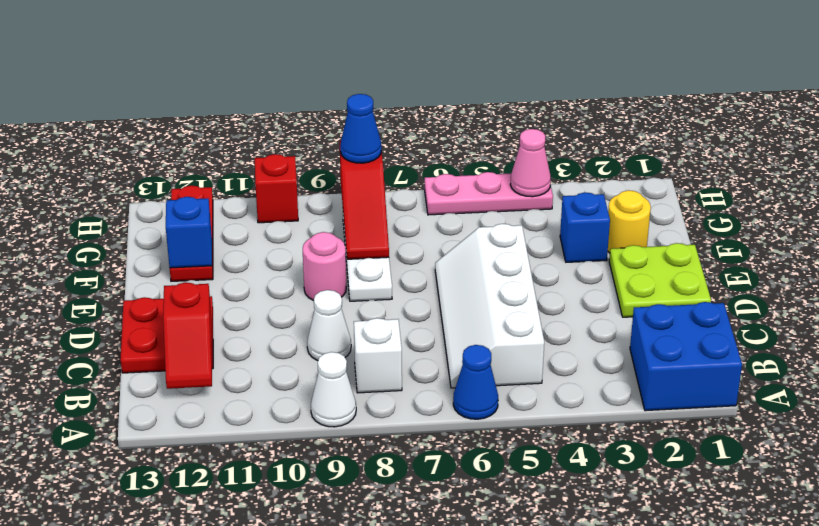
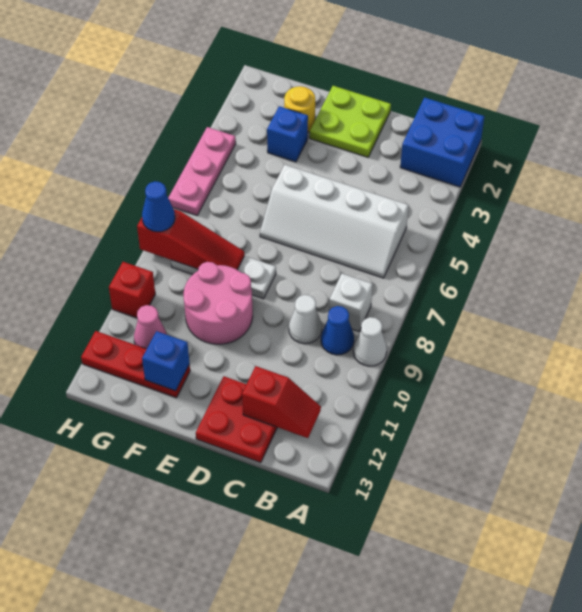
blue 1x1 cone [453,345,498,419] -> blue 1x1 cone moved to [321,306,354,355]
pink 1x1 round brick [303,232,346,301] -> pink 2x2 round brick [184,262,253,344]
pink 1x1 cone [510,129,551,197] -> pink 1x1 cone moved to [134,305,167,349]

